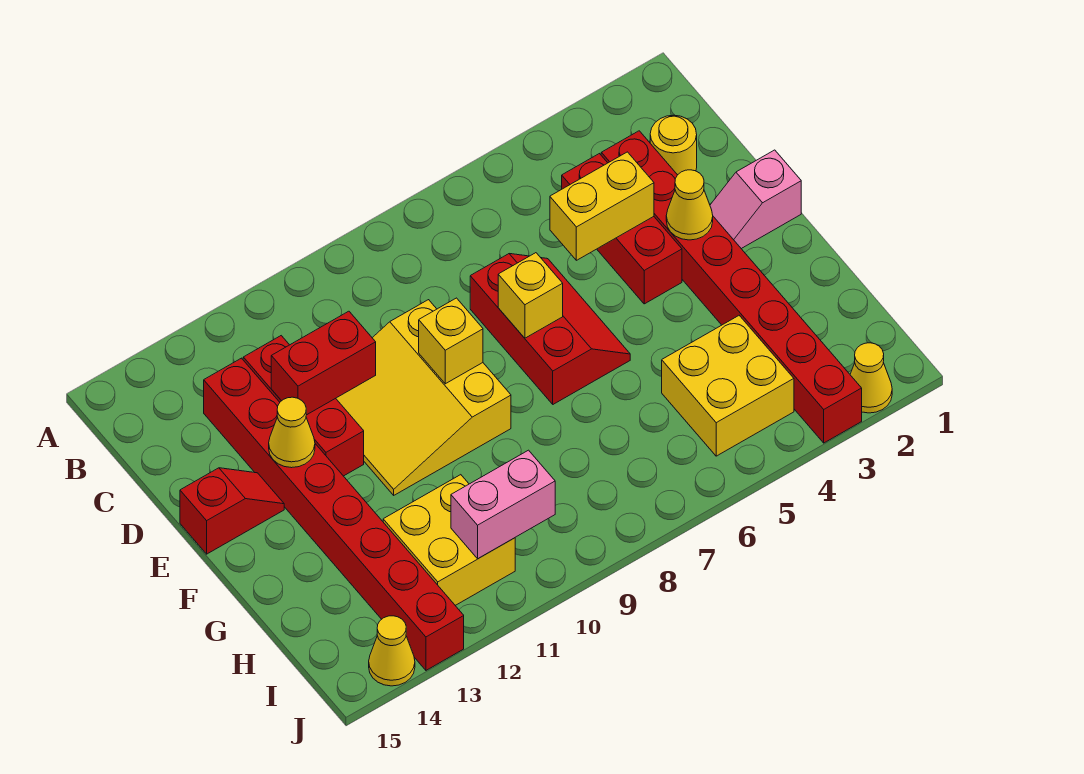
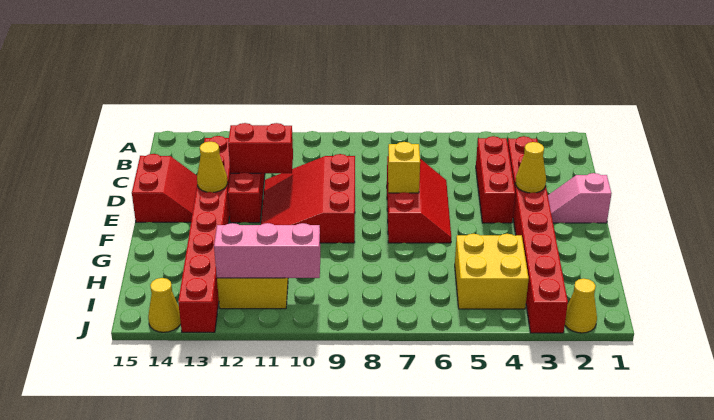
yellow 1x1 round brick [650,115,697,175] -> none
yellow 1x2 brick [550,152,654,260] -> none
yellow 3x3 slope [336,300,511,495] -> red 3x3 slope [261,154,355,243]
yellow 1x1 brick [419,298,483,384] -> none
red 1x2 slope [180,468,284,554] -> red 2x2 slope [132,154,197,222]
pink 1x2 brick [451,450,555,559] -> pink 1x3 brick [214,223,320,278]

